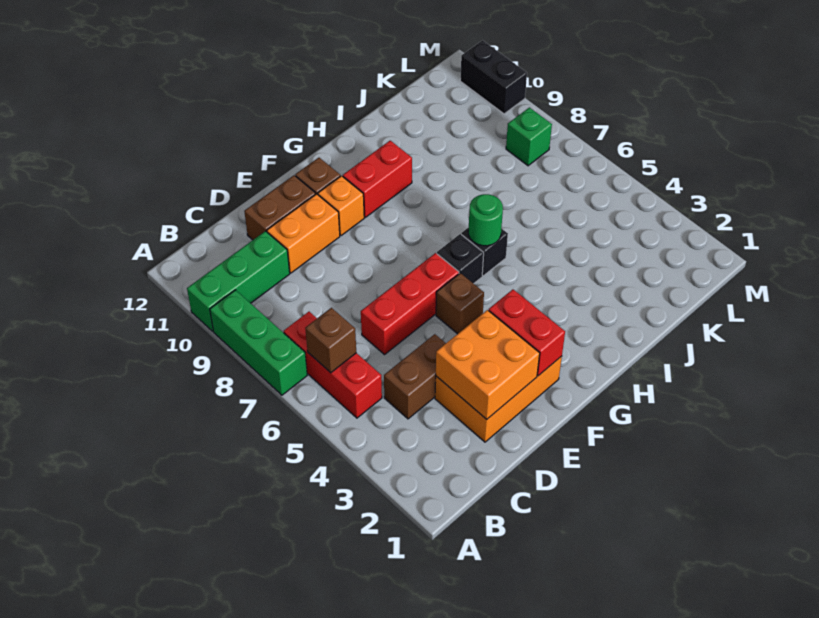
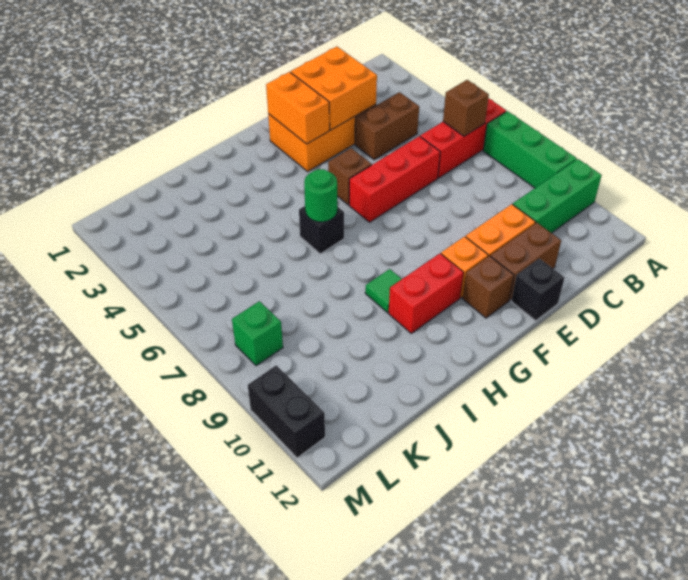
red 1x3 brick [284,312,382,418] -> red 1x3 brick turned to [420,98,506,178]
red 1x2 brick [489,290,565,376] -> orange 1x2 brick [266,72,330,144]
black 1x1 brick [437,234,484,284] -> black 1x1 brick moved to [511,258,564,321]
none -> green 1x1 tile [365,269,402,313]

